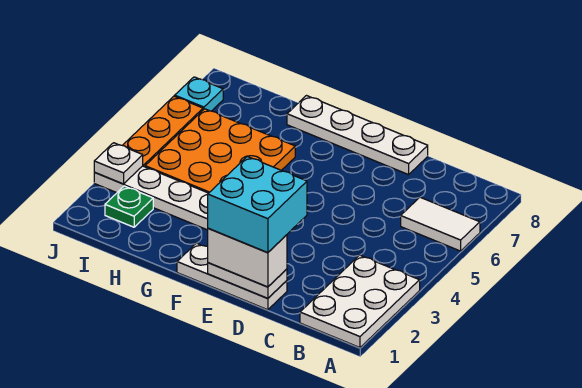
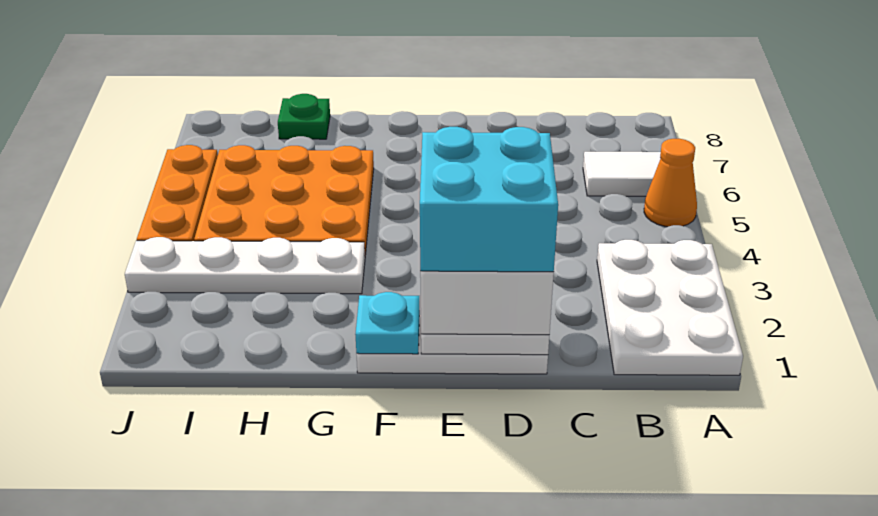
none -> orange 1x1 cone [644,139,697,227]
white 1x4 plate [287,96,428,175] -> none
green 1x1 plate [105,186,153,227] -> green 1x1 plate moved to [278,94,330,139]
white 1x1 plate [94,143,143,184] -> none
cyan 1x1 plate [175,77,223,111] -> cyan 1x1 plate moved to [355,292,420,354]

